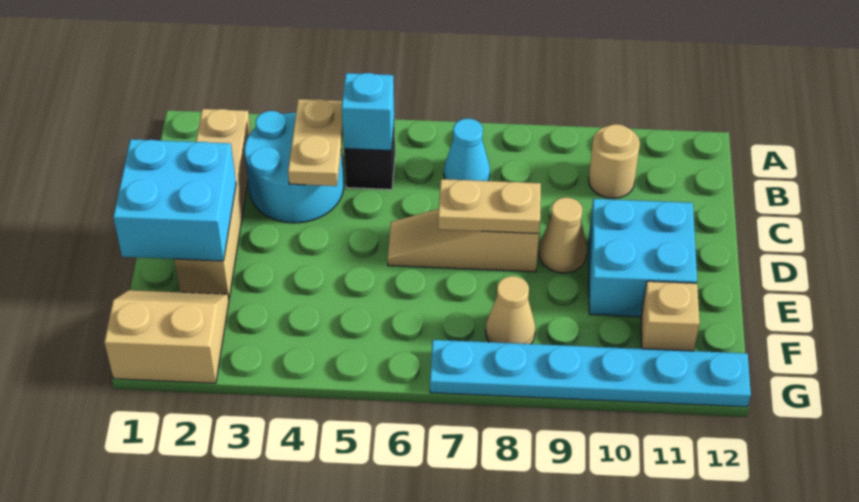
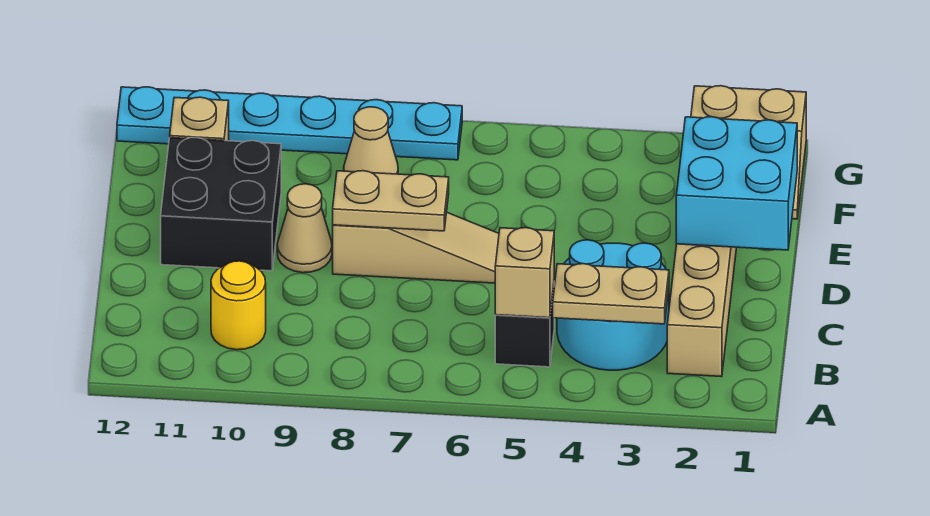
tan 1x2 plate [288,99,343,186] -> tan 1x2 plate turned to [553,264,669,324]
cyan 1x1 brick [342,73,394,151] -> tan 1x1 brick [495,228,554,318]
cyan 1x1 cone [444,118,490,181] -> none
tan 1x1 round brick [589,124,640,198] -> yellow 1x1 round brick [211,261,266,350]
cyan 2x2 brick [589,199,697,317] -> black 2x2 brick [161,137,281,271]

